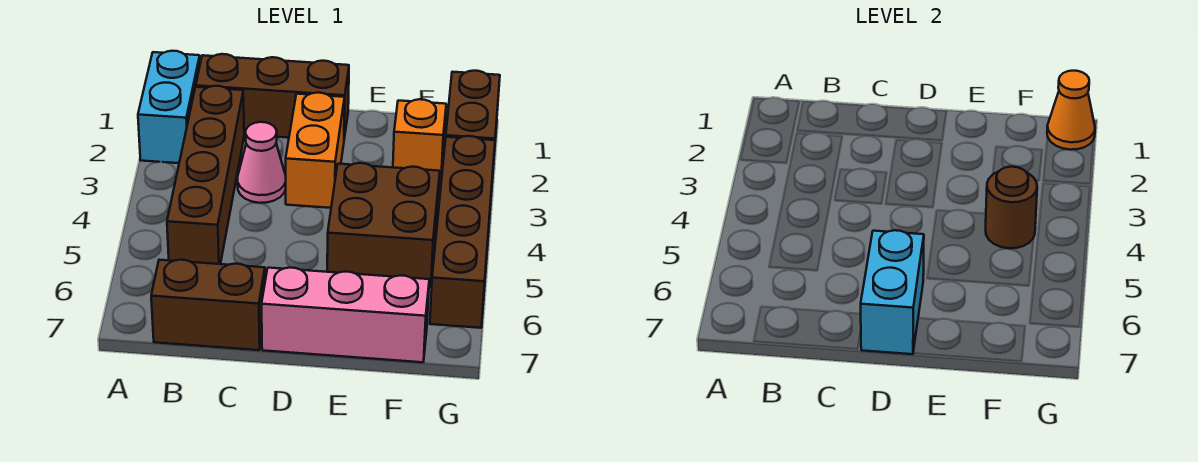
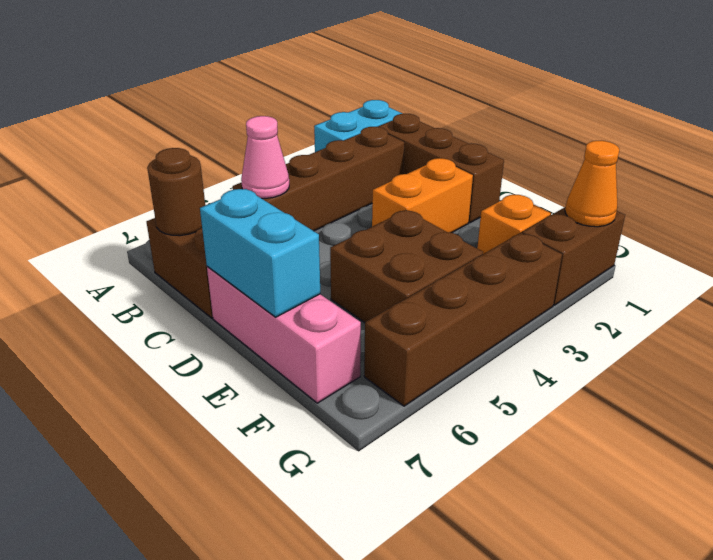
pink 1x1 cone [238,122,286,203] -> pink 1x1 cone moved to [241,116,289,198]
cyan 1x2 brick [861,230,924,354] -> cyan 1x2 brick turned to [200,189,320,317]
brown 1x1 round brick [985,167,1037,248] -> brown 1x1 round brick moved to [147,148,205,236]

